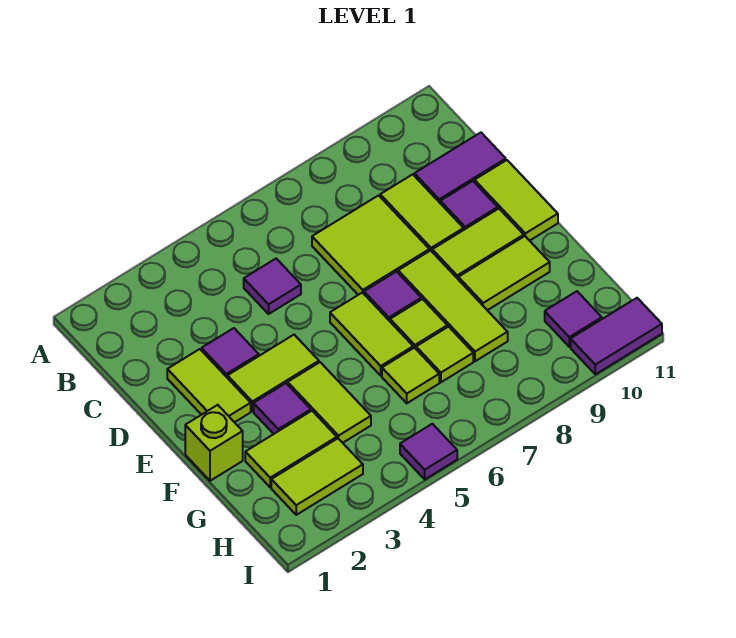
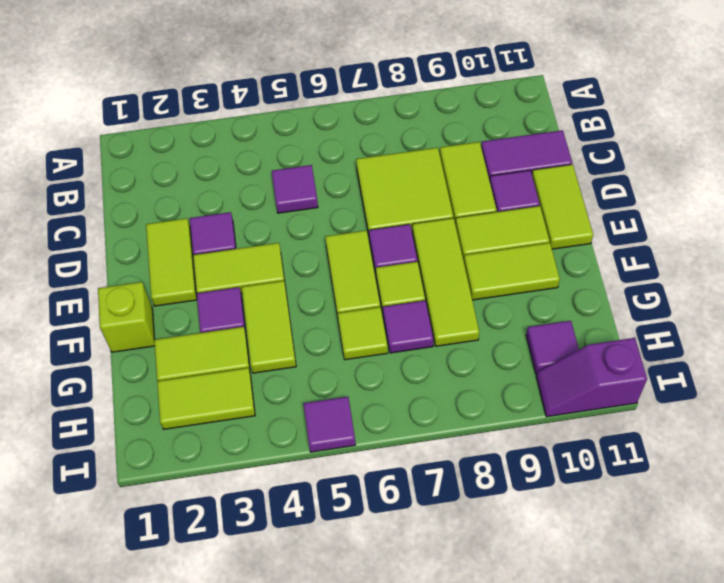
lime 1x1 tile [416,327,473,382] -> purple 1x1 tile [383,300,434,353]
purple 1x2 tile [571,298,662,374] -> purple 1x2 slope [536,338,647,417]

